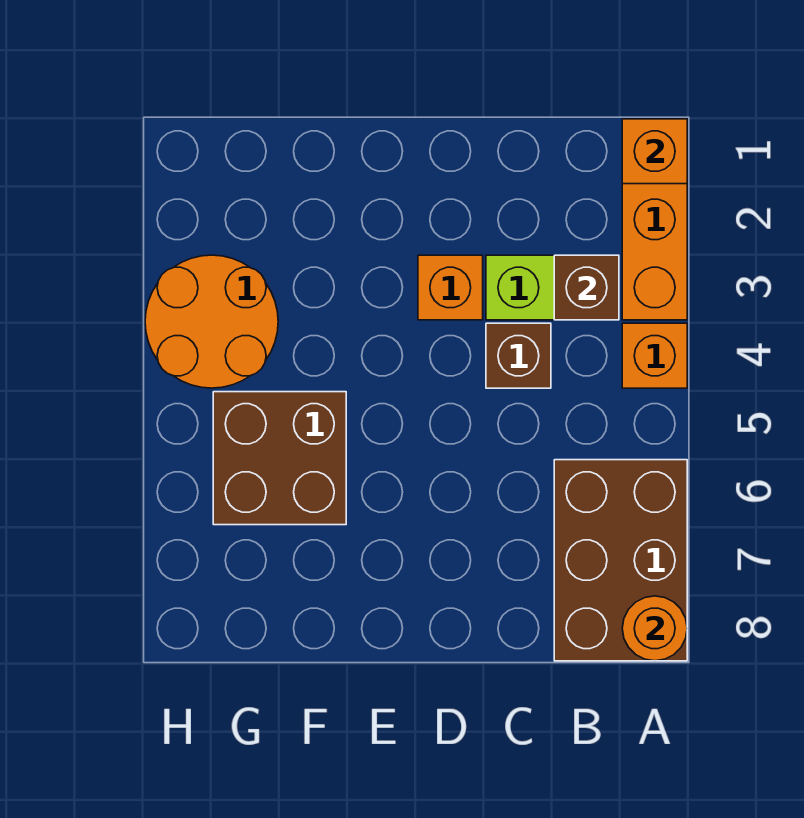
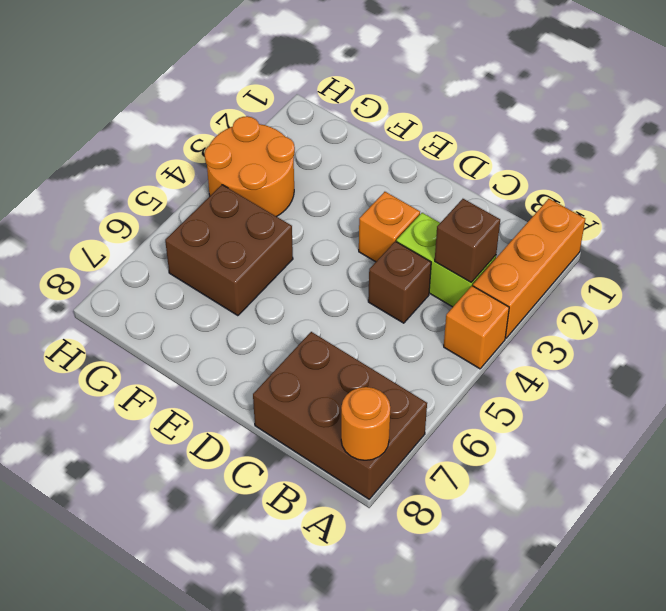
orange 1x1 brick [622,119,687,184] -> none
brown 2x3 brick [554,460,687,661] -> brown 2x3 brick turned to [253,332,427,499]

